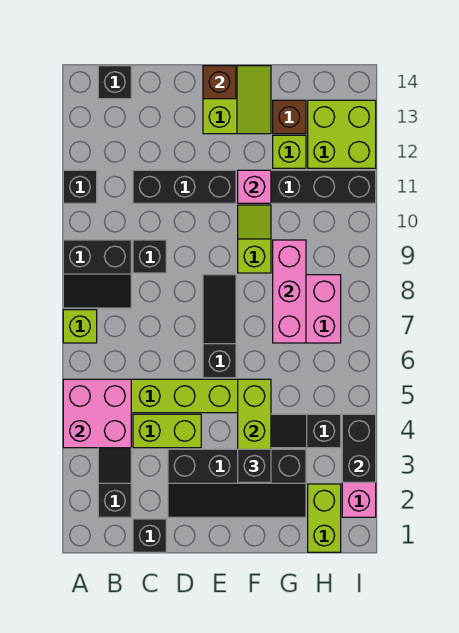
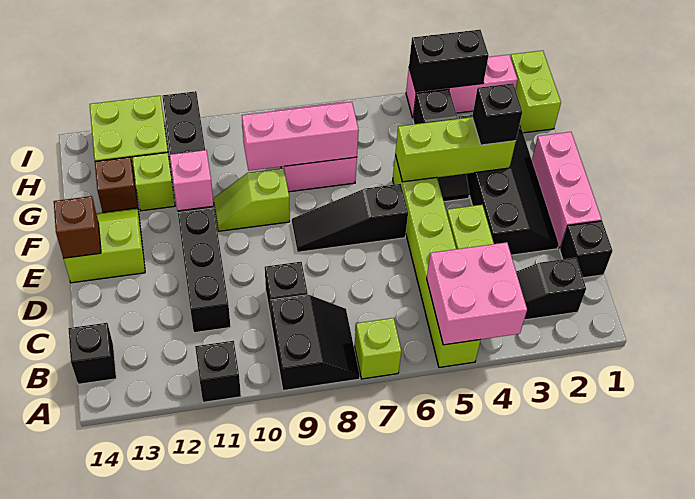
none -> pink 1x3 brick [532,132,602,249]
lime 1x2 brick [308,484,341,552] -> lime 1x2 brick turned to [510,51,561,133]

